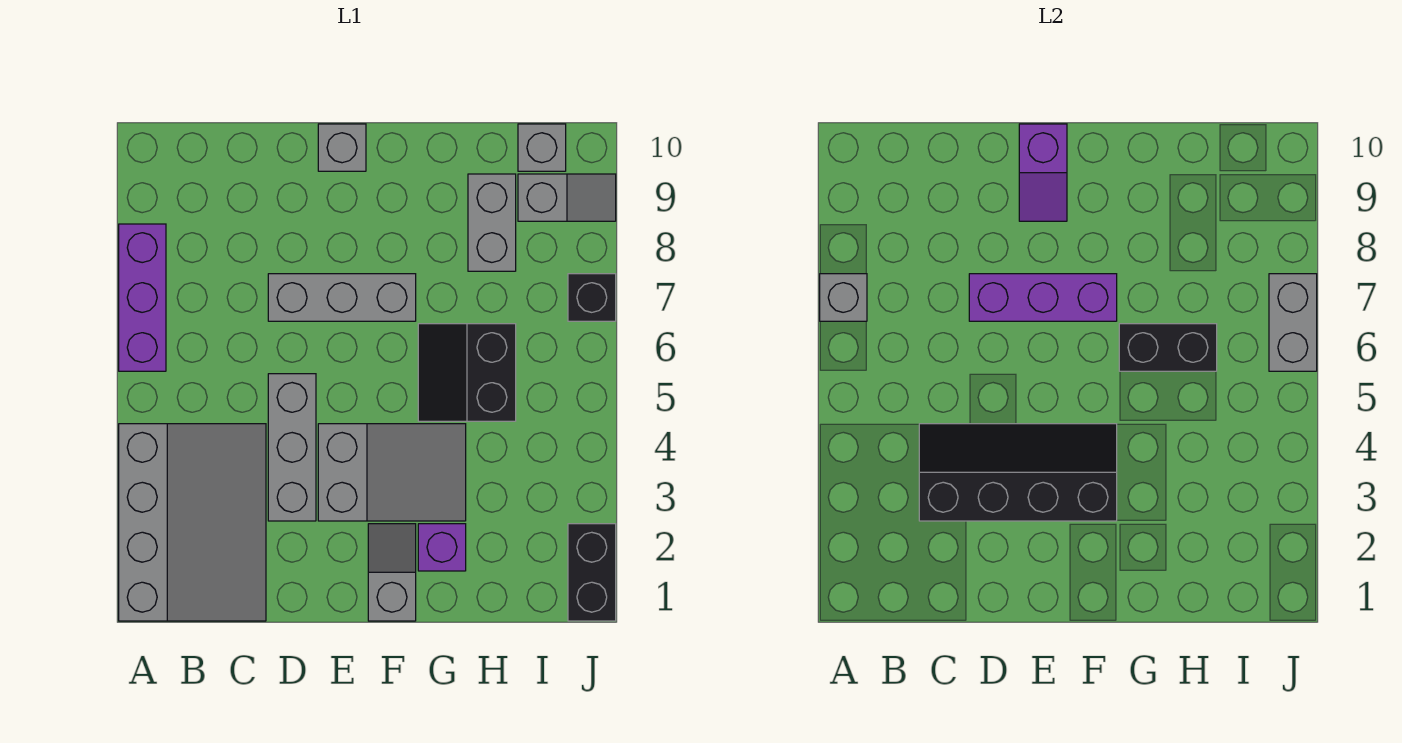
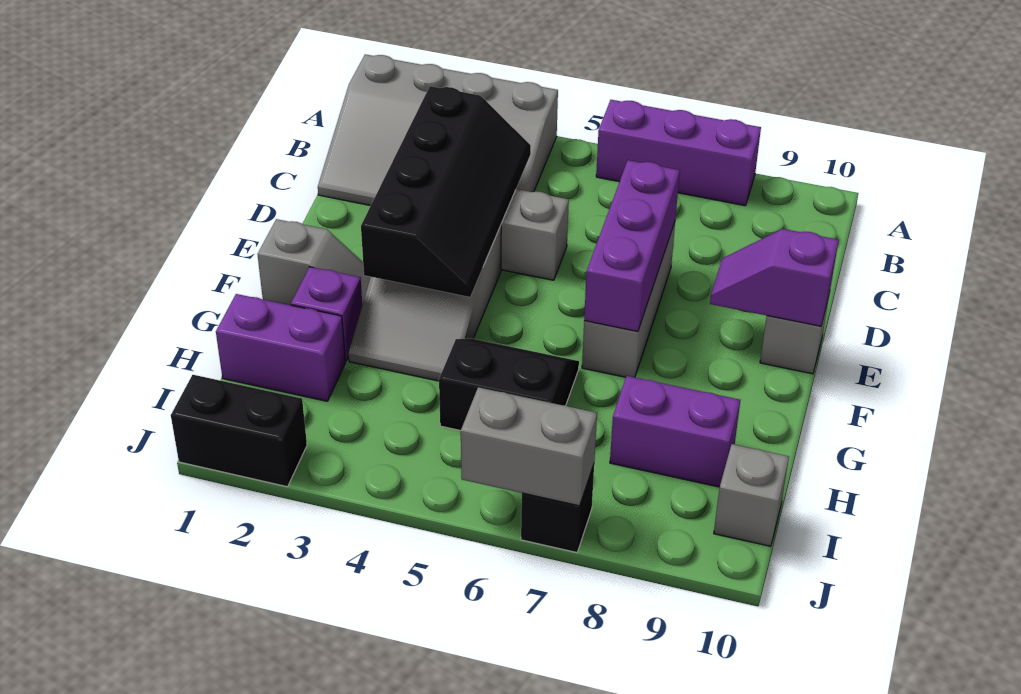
grey 1x1 brick [820,274,867,321] -> none
black 1x2 brick [1119,324,1217,371] -> none
none -> purple 1x2 brick [216,294,345,401]
grey 1x2 brick [468,174,516,271] -> purple 1x2 brick [610,376,740,487]
grey 1x2 slope [518,174,616,221] -> none

